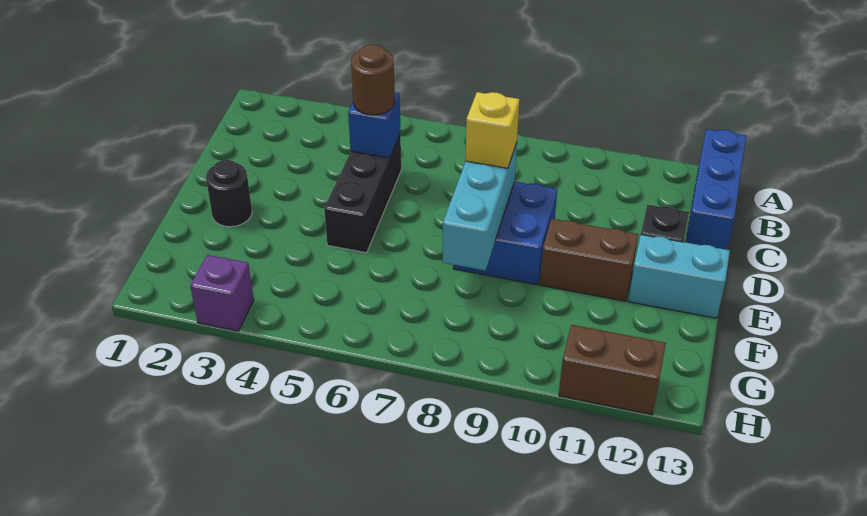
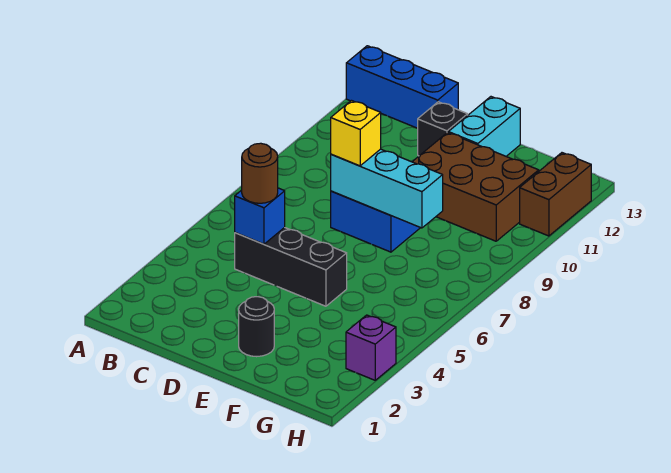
brown 1x2 brick [540,219,638,301] -> brown 2x3 brick [412,133,539,241]

